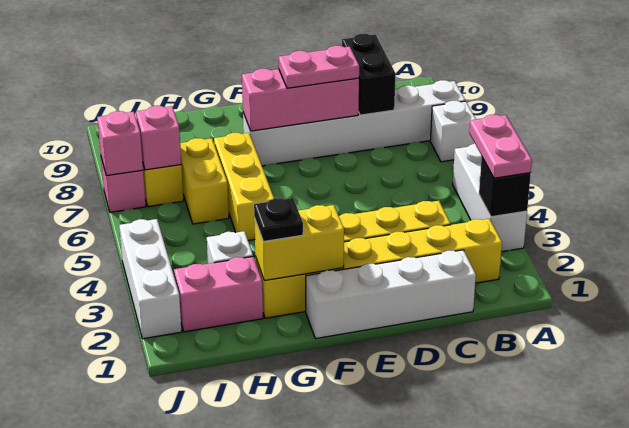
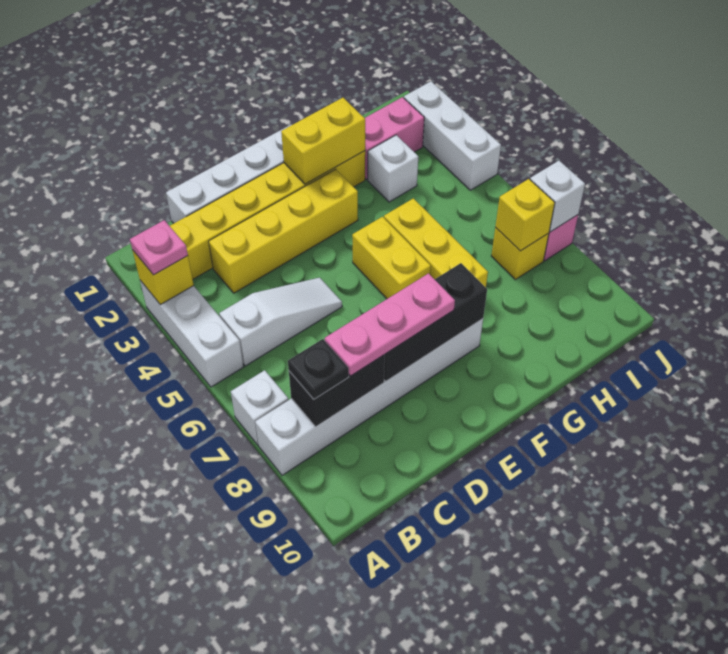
black 1x1 brick [479,158,531,217] -> yellow 1x1 brick [133,251,194,305]
pink 1x2 plate [469,115,532,178] -> pink 1x1 plate [130,220,188,275]
none -> white 1x3 slope [219,278,342,366]
black 1x2 brick [342,34,396,115] -> black 1x2 brick turned to [289,355,385,427]
pink 1x3 brick [242,69,359,131] -> black 1x3 brick [384,263,487,381]
pink 1x2 plate [278,46,359,88] -> pink 1x3 plate [325,273,455,376]
black 1x1 plate [254,198,303,241] -> black 1x1 plate moved to [288,339,349,399]
yellow 1x2 brick [180,138,229,224] -> yellow 1x2 brick moved to [352,217,431,299]
pink 1x1 brick [136,106,181,170] -> yellow 1x1 brick [495,179,555,251]
pink 1x1 brick [97,111,143,176] -> white 1x1 brick [530,161,585,232]

